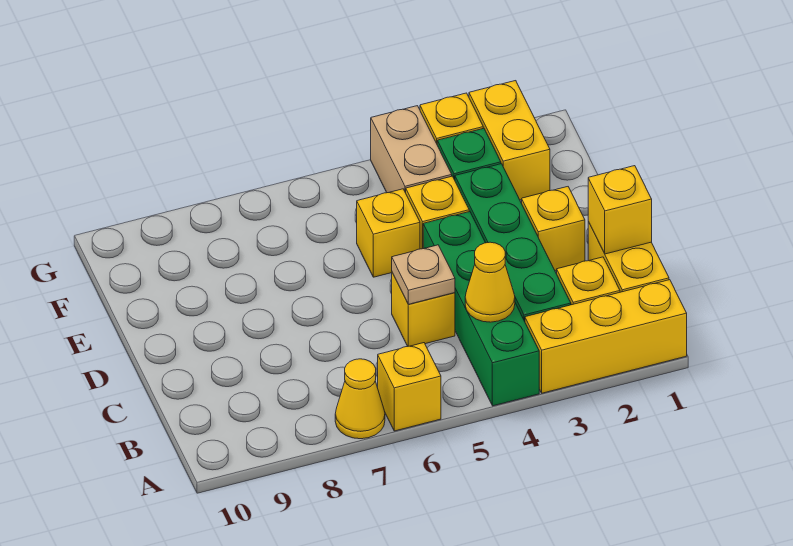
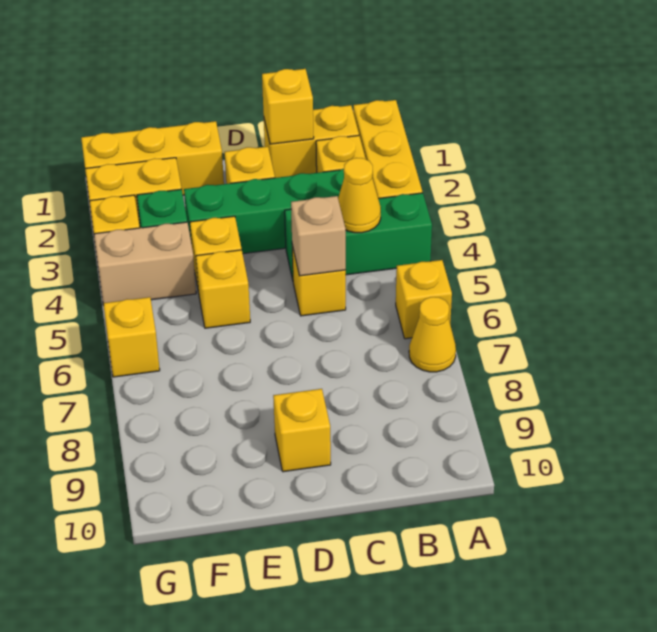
green 1x4 brick [423,212,539,406] -> green 1x3 brick [285,193,432,280]
tan 1x1 plate [392,245,455,304] -> tan 1x1 brick [291,196,346,276]
none -> yellow 1x1 brick [273,389,331,472]
none -> yellow 1x3 brick [81,121,224,195]
none -> yellow 1x1 brick [103,297,160,377]

